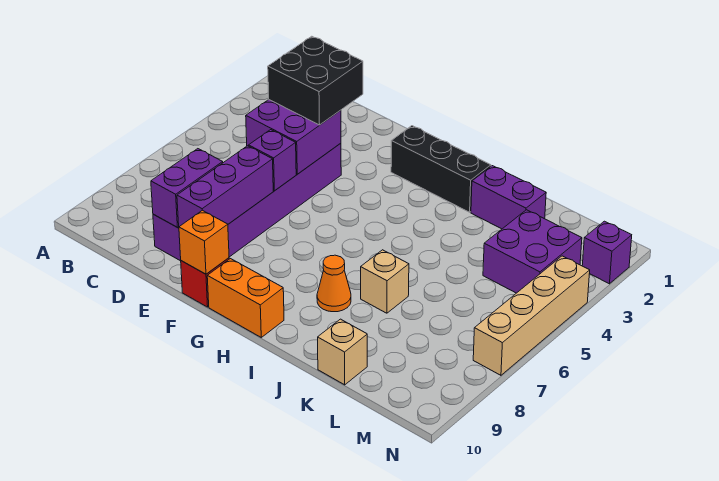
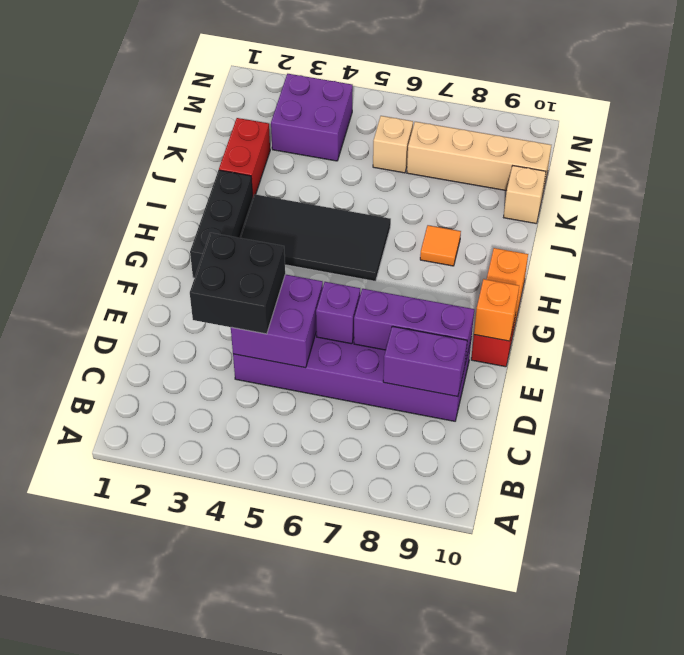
none -> black 2x4 tile [240,194,391,281]
orange 1x1 cone [317,255,351,312] -> orange 1x1 tile [420,225,461,266]
purple 1x2 brick [471,166,546,229] -> red 1x2 brick [219,118,270,196]
tan 1x1 brick [361,250,409,313] -> tan 1x1 brick moved to [373,116,413,173]
purple 1x1 brick [582,221,632,284] -> none
tan 1x4 brick [473,256,590,375] -> tan 1x4 brick moved to [407,122,551,192]

